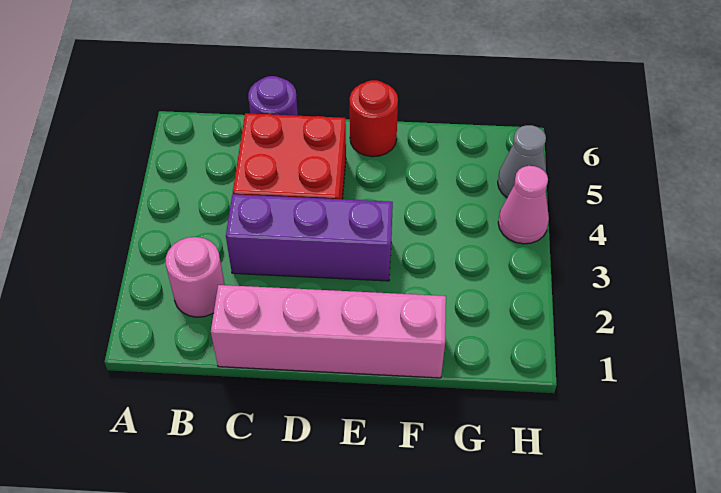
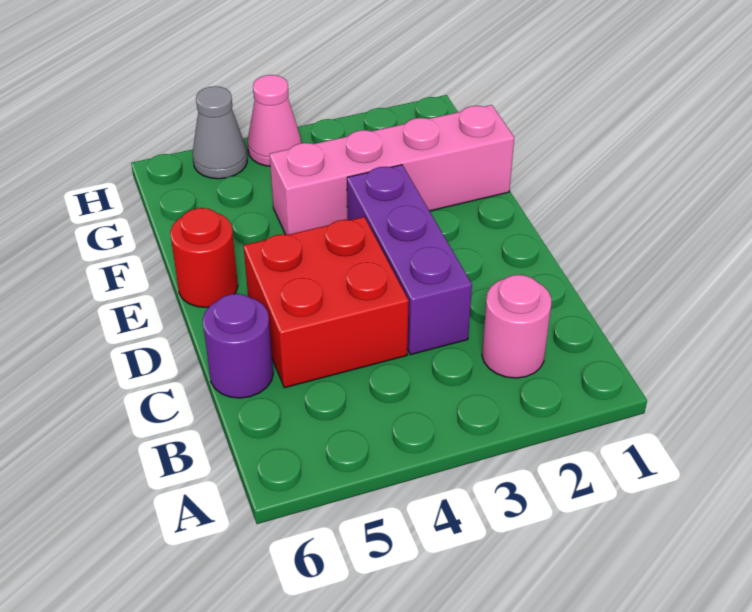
pink 1x4 brick [211,285,446,378] -> pink 1x4 brick turned to [270,105,514,235]

